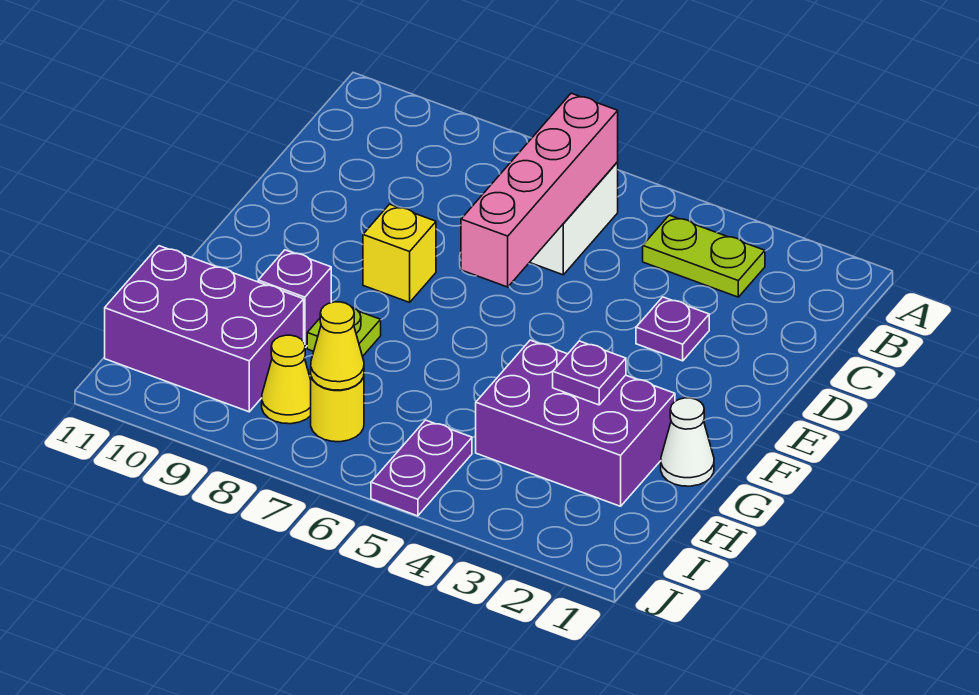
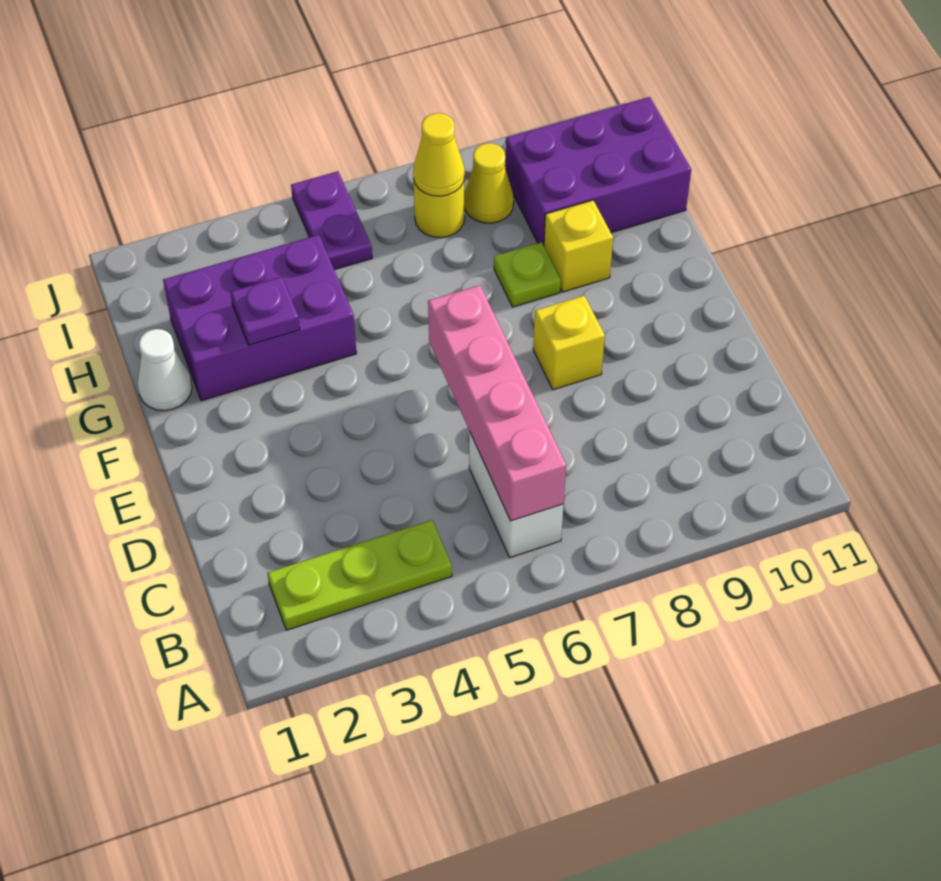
lime 1x2 plate [643,215,765,297] -> lime 1x3 plate [267,520,452,630]
purple 1x1 plate [636,297,709,361] -> none
purple 1x1 brick [258,250,331,348] -> yellow 1x1 brick [544,200,613,292]

